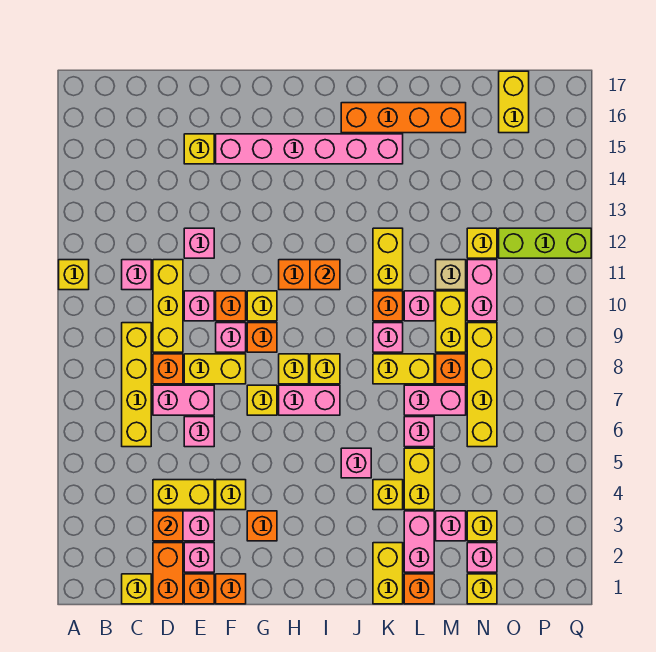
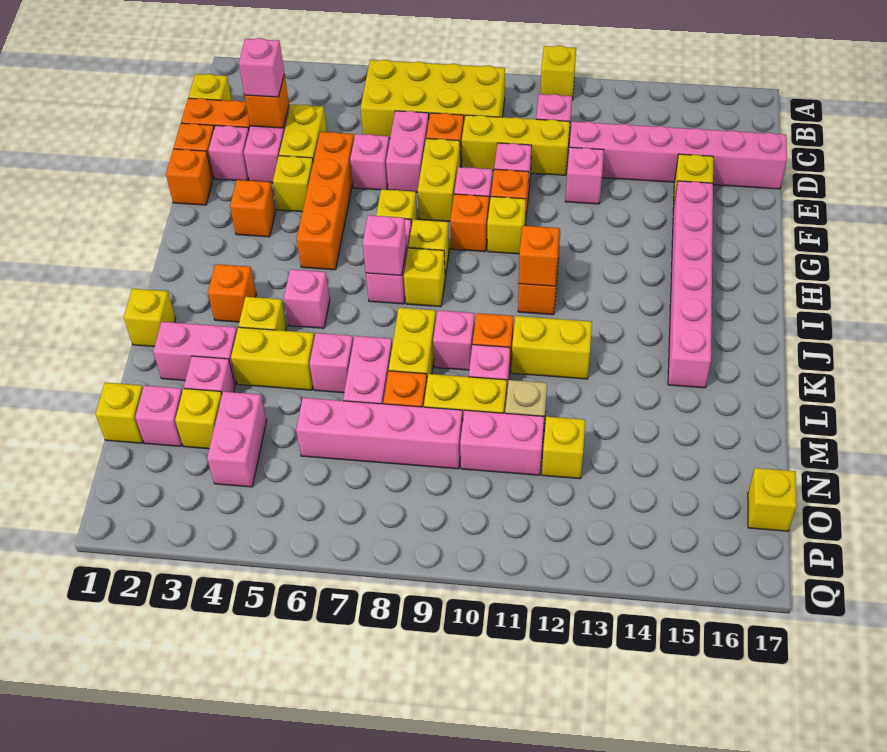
yellow 1x4 brick [122,323,151,447] -> yellow 2x4 brick [361,60,505,139]
none -> pink 1x1 brick [239,38,284,97]
none -> pink 1x6 brick [569,122,787,189]
none -> pink 1x1 brick [363,215,406,276]
orange 1x4 brick [341,103,466,133] -> orange 1x4 brick moved to [297,132,354,270]
yellow 1x2 brick [373,543,403,604] -> yellow 1x1 brick [124,289,176,347]
orange 1x1 brick [404,574,434,604] -> orange 1x1 brick moved to [208,264,256,322]
none -> pink 1x2 brick [207,392,266,487]
yellow 1x4 brick [467,323,497,447] -> pink 1x4 brick [296,398,463,469]
lime 1x3 brick [499,228,591,258] -> none
yellow 1x2 brick [499,71,529,133] -> yellow 1x1 brick [748,468,797,531]

